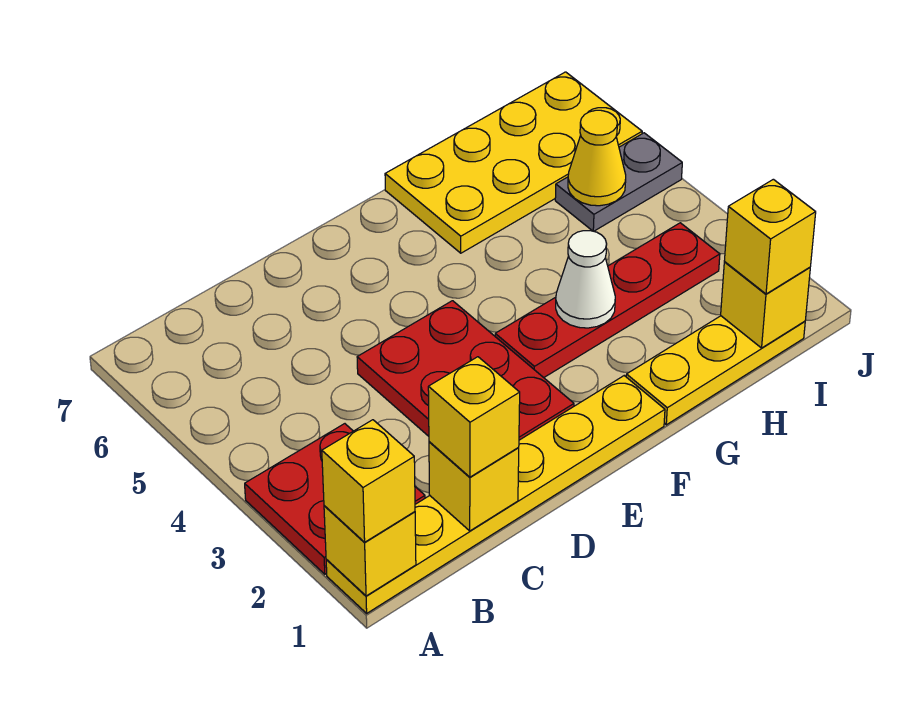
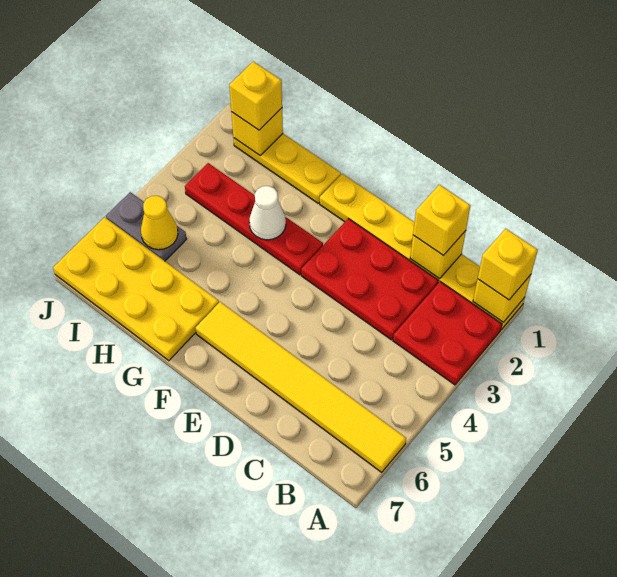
none -> yellow 1x6 tile [196,302,406,472]
red 2x3 plate [357,301,574,440] -> red 2x3 plate turned to [301,219,438,340]

